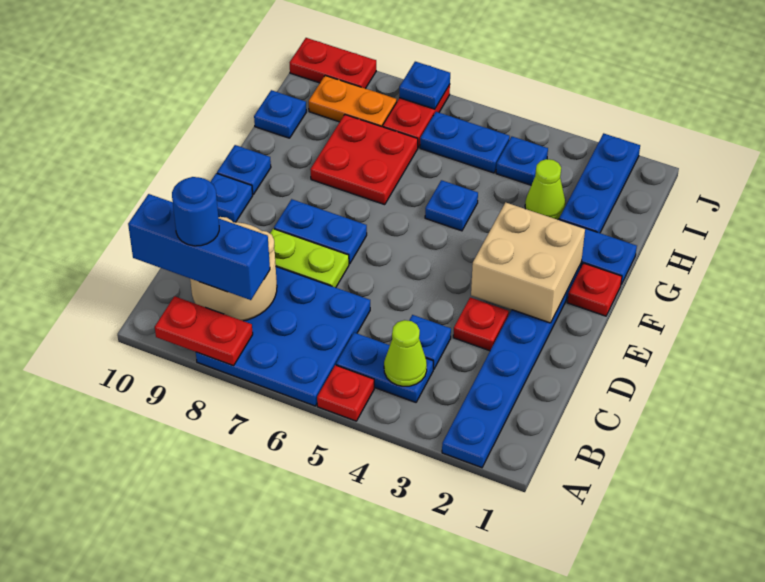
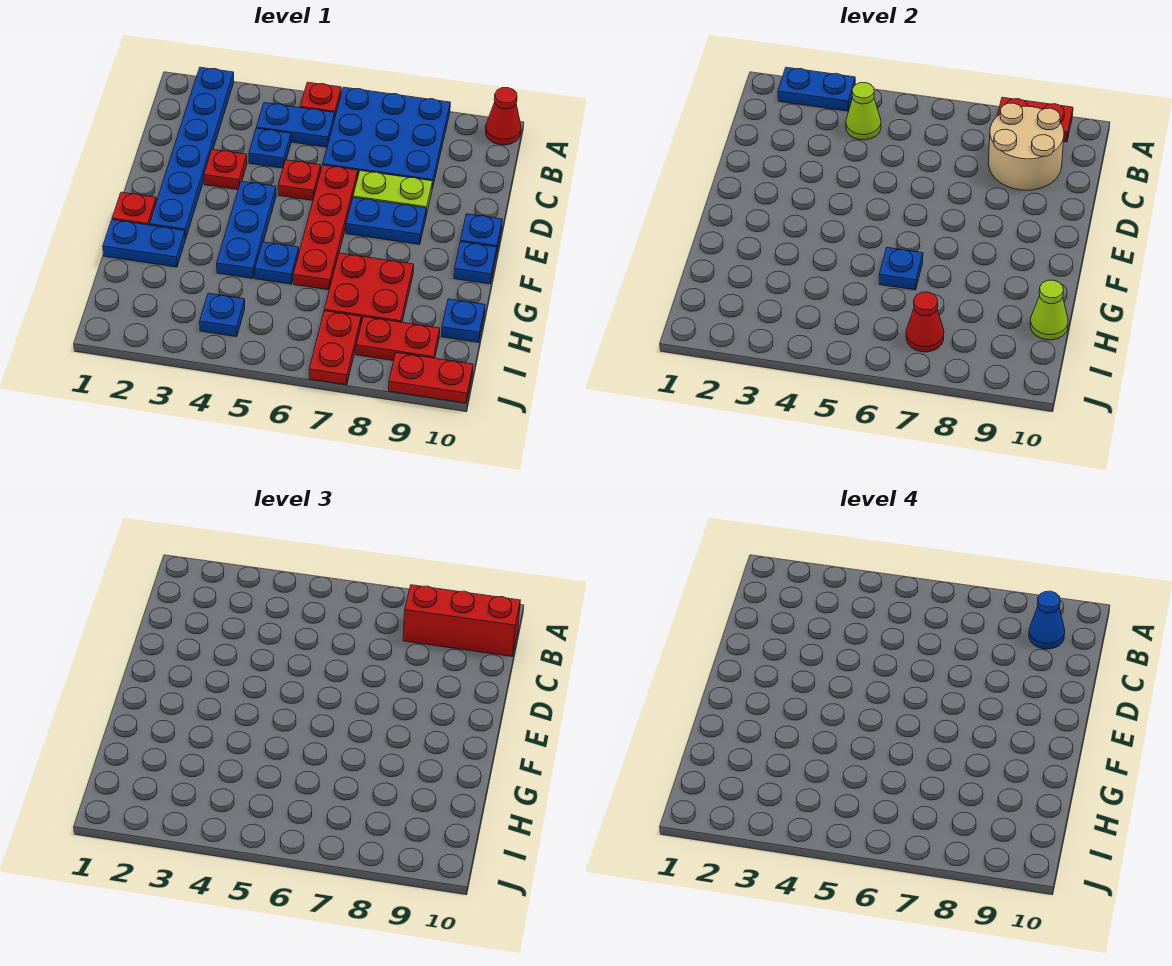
none -> red 1x1 cone [486,88,521,145]
blue 1x3 brick [128,194,270,300] -> red 1x3 brick [403,585,520,656]
blue 1x1 round brick [172,177,219,246] -> blue 1x1 cone [1029,591,1065,649]
none -> red 1x1 plate [278,160,321,200]
none -> red 1x4 plate [293,165,358,290]
tan 2x2 brick [471,202,585,323] -> none
blue 1x3 plate [559,133,640,233] -> blue 1x3 plate moved to [217,181,276,278]
lime 1x1 cone [525,159,566,220] -> lime 1x1 cone moved to [1030,280,1068,340]
blue 1x2 plate [420,112,510,173] -> blue 1x2 plate moved to [778,67,855,111]
none -> red 1x1 cone [906,292,944,352]
orange 1x2 plate [309,76,397,127] -> red 1x2 plate [356,317,440,361]
blue 1x1 plate [399,62,450,109] -> blue 1x1 plate moved to [879,248,923,290]

